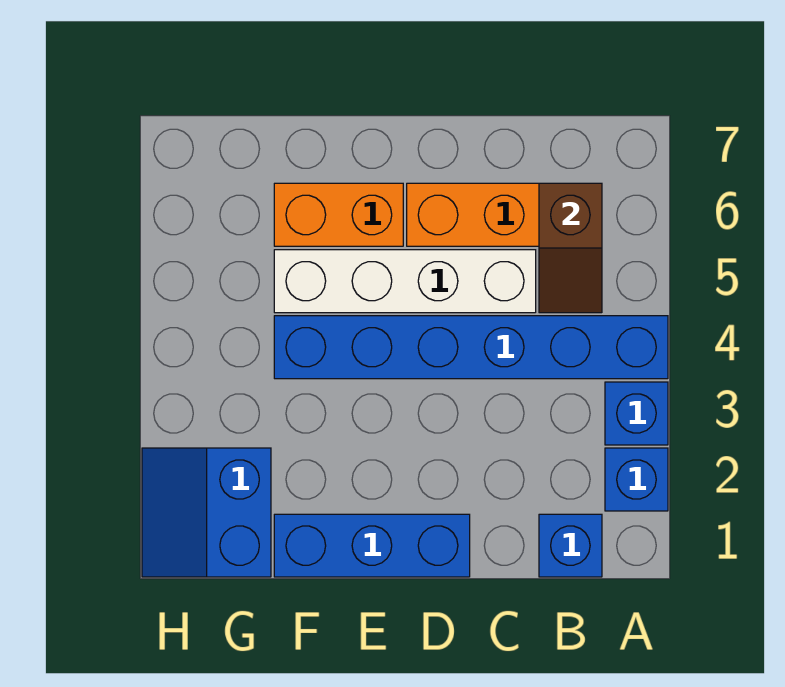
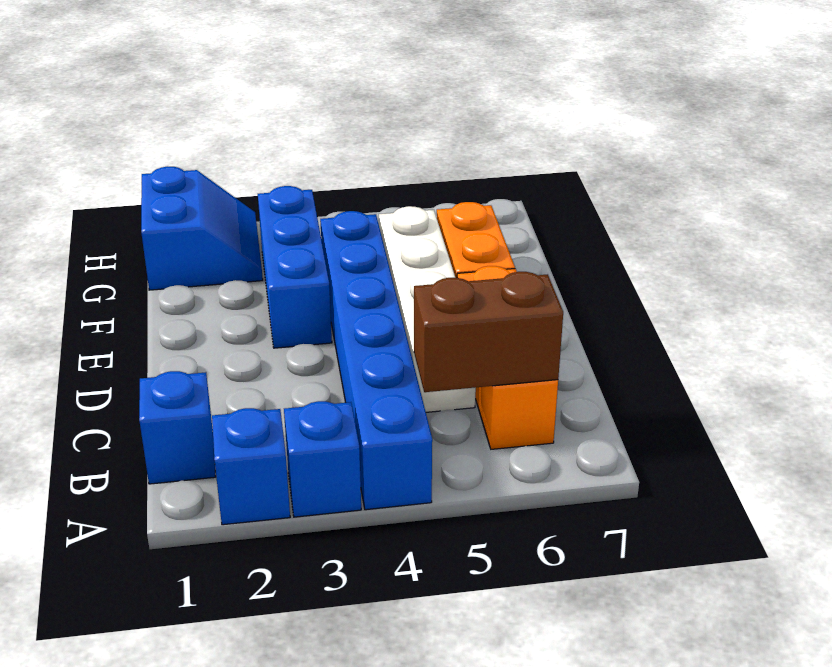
brown 1x2 slope [539,183,602,313] -> brown 1x2 brick [414,272,563,392]
blue 1x3 brick [274,514,470,577] -> blue 1x3 brick moved to [258,186,332,348]
blue 2x2 slope [142,448,271,577] -> blue 2x2 slope turned to [141,167,263,290]

